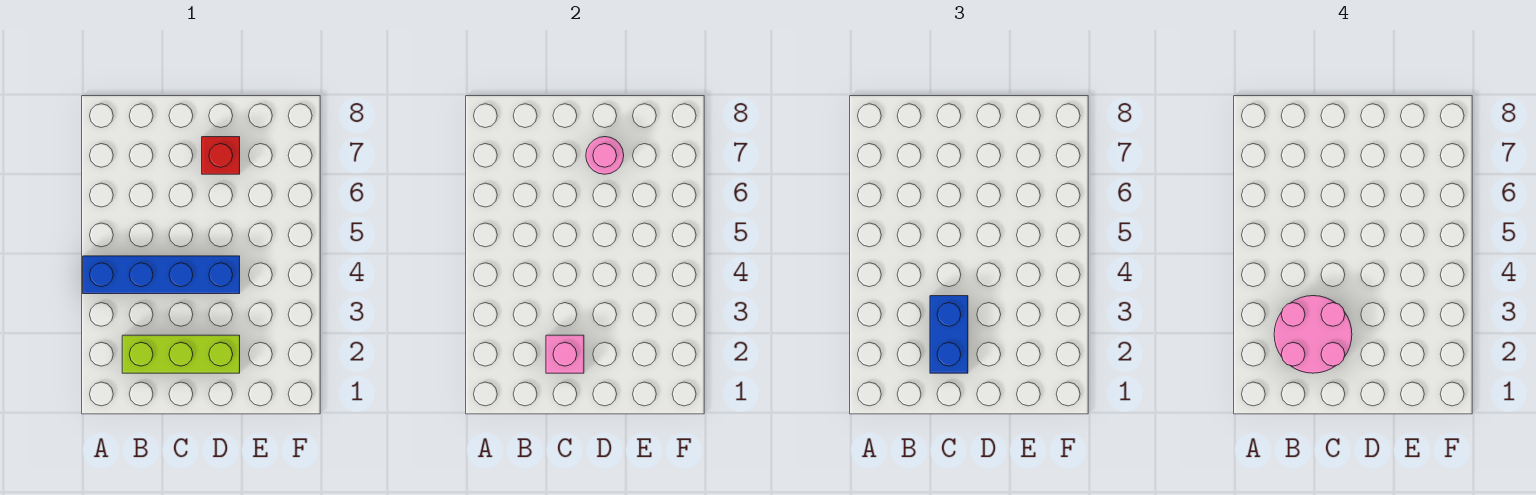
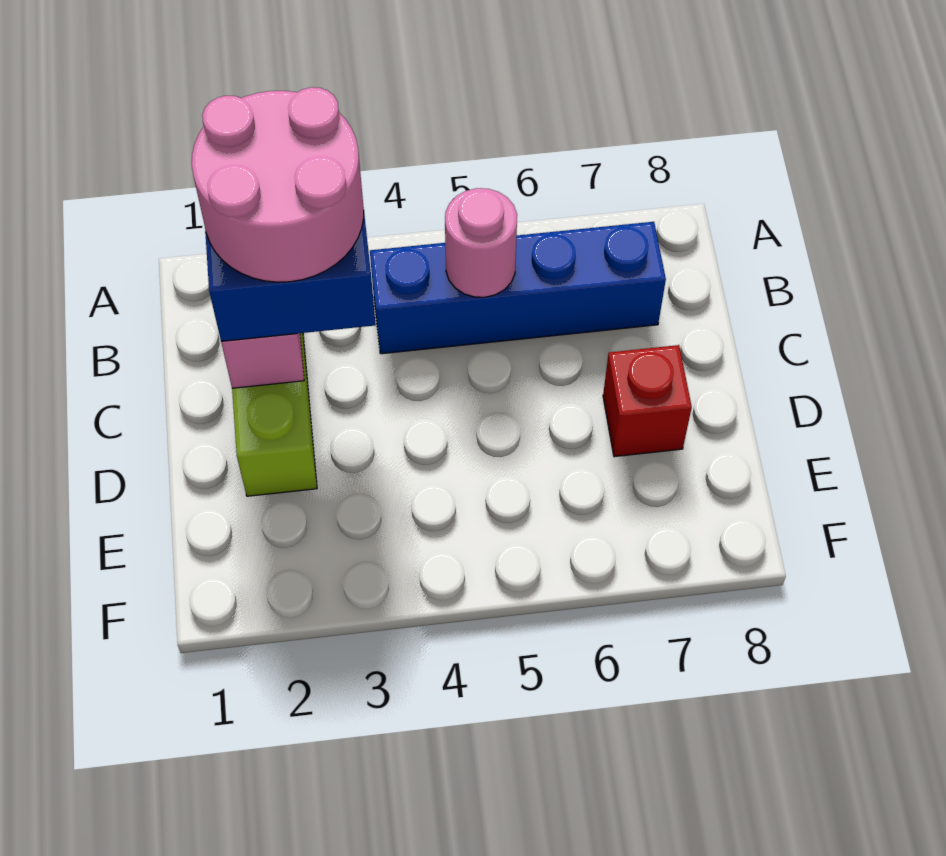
blue 1x4 brick [83,256,240,294] -> blue 1x4 brick turned to [370,222,666,354]
pink 1x1 round brick [586,137,624,174] -> pink 1x1 round brick moved to [445,188,517,297]

